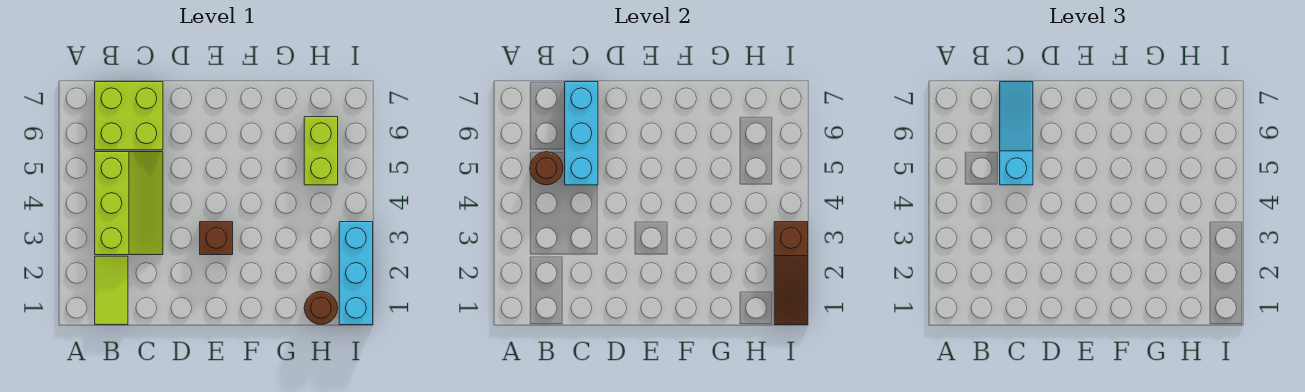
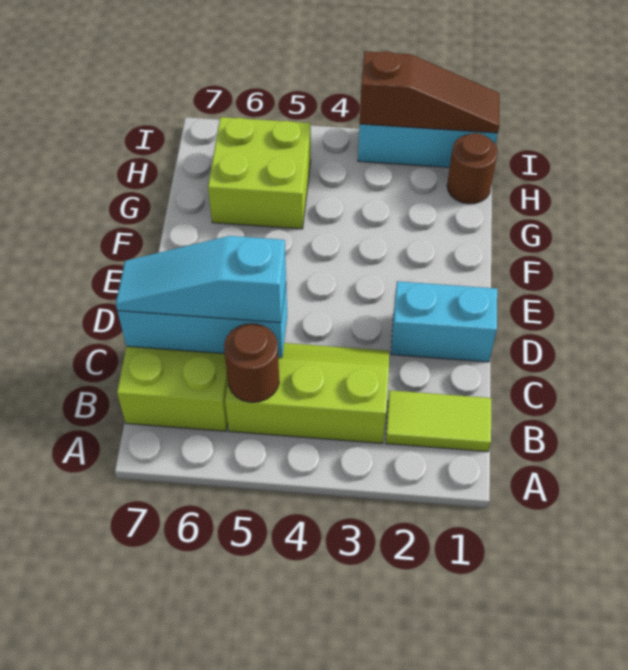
none -> cyan 1x2 brick [391,281,497,362]
brown 1x1 brick [200,222,233,255] -> none
lime 1x2 brick [304,117,338,185] -> lime 2x2 brick [208,117,311,229]

